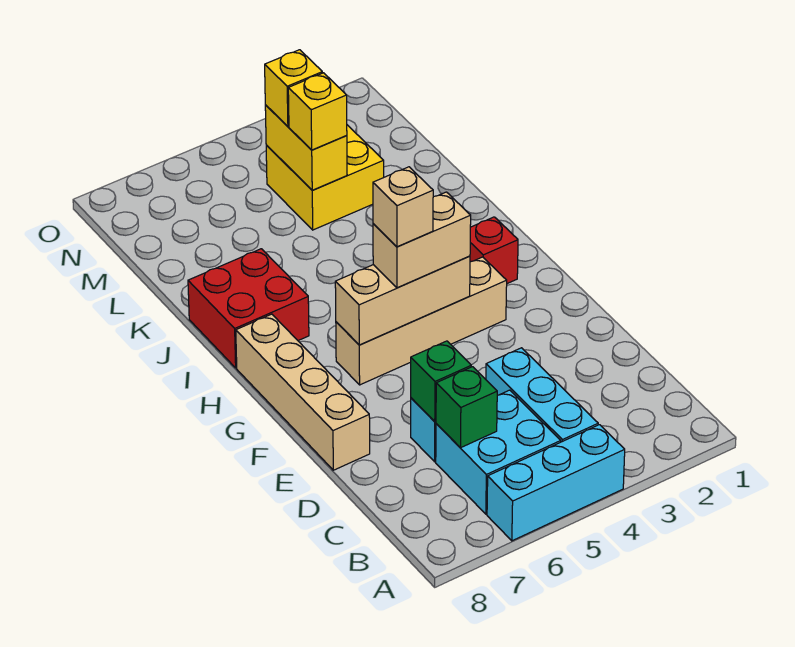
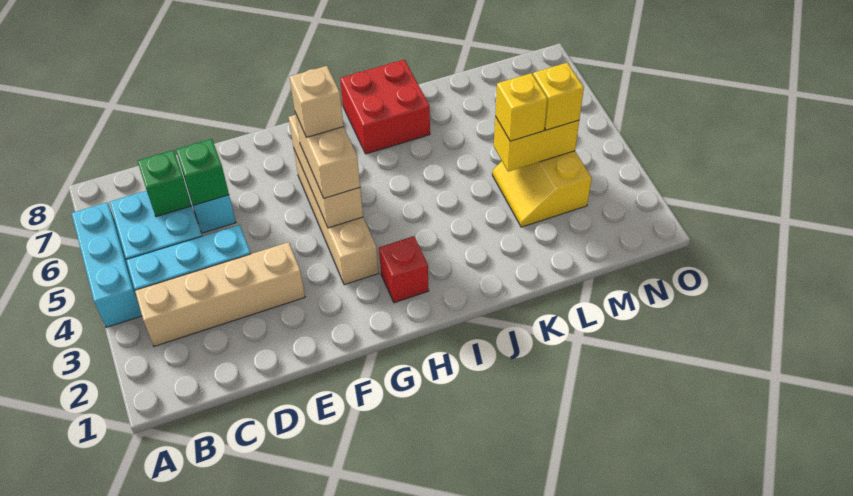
tan 1x4 brick [236,314,370,470] -> tan 1x4 brick moved to [135,242,305,346]
yellow 2x2 brick [266,125,384,230] -> yellow 2x2 slope [492,151,592,227]

